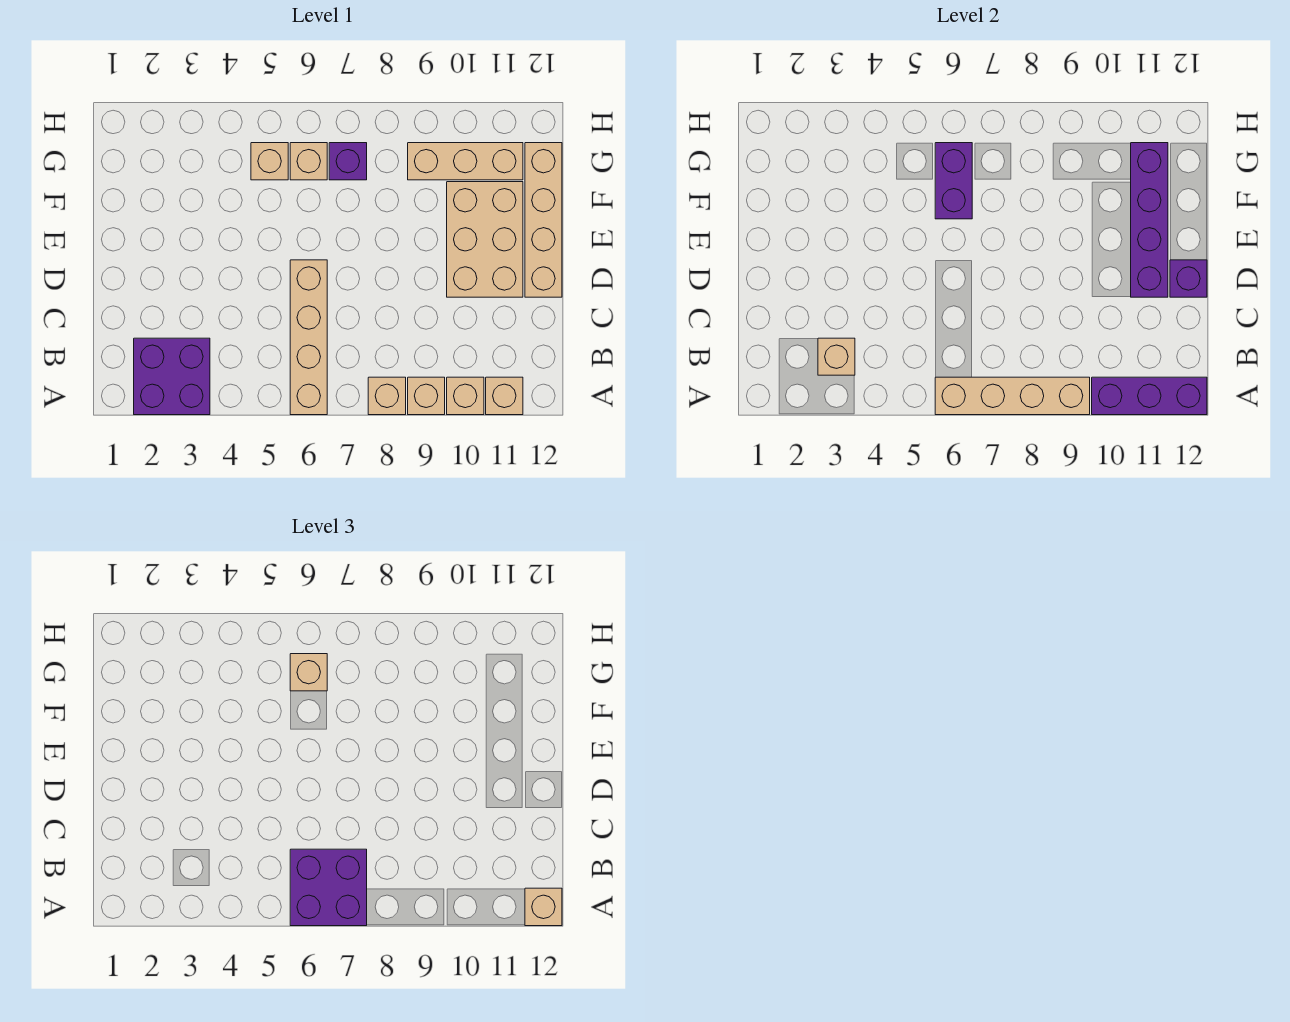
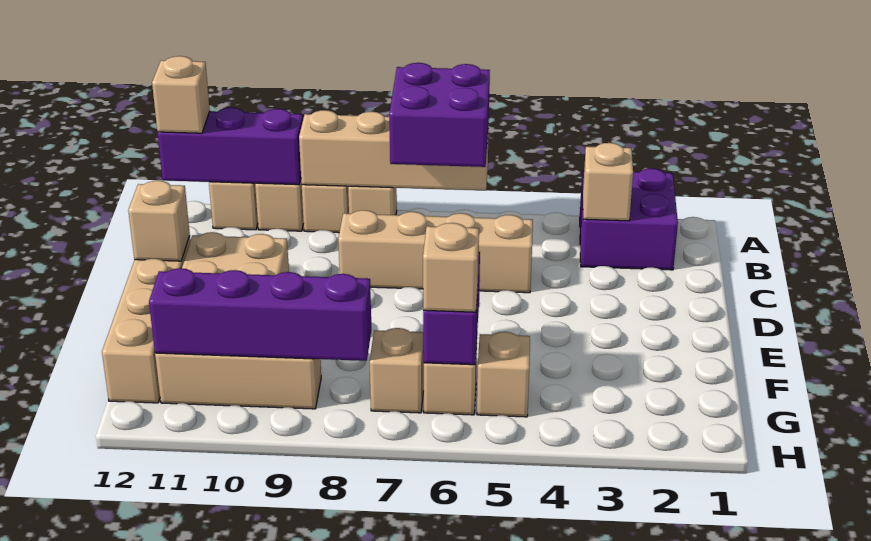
tan 1x4 brick [290,260,327,415] -> tan 1x4 brick turned to [338,210,533,293]
purple 1x4 brick [1131,143,1168,297] -> purple 1x4 brick turned to [149,268,371,361]
purple 1x1 brick [1170,260,1207,297] -> tan 1x1 brick [128,181,190,261]
purple 1x1 brick [329,143,367,180] -> tan 1x1 brick [370,328,424,413]

